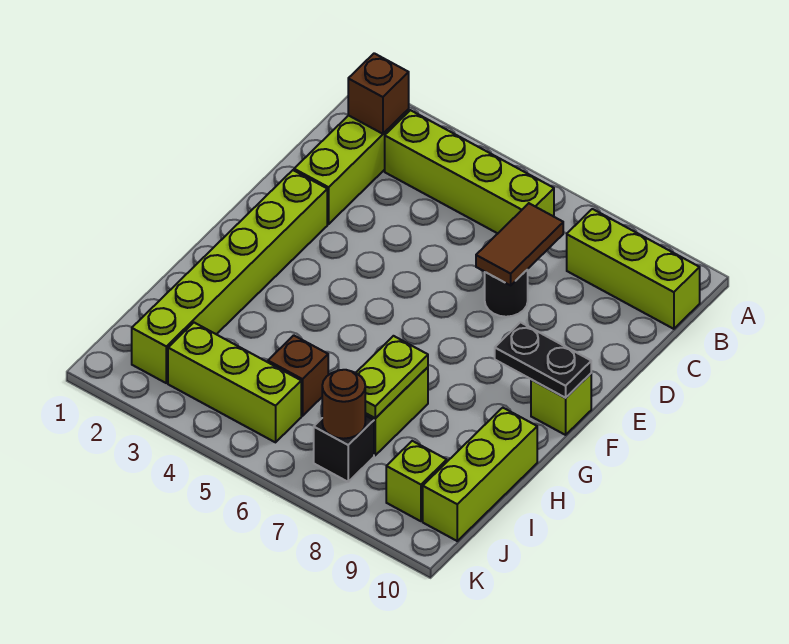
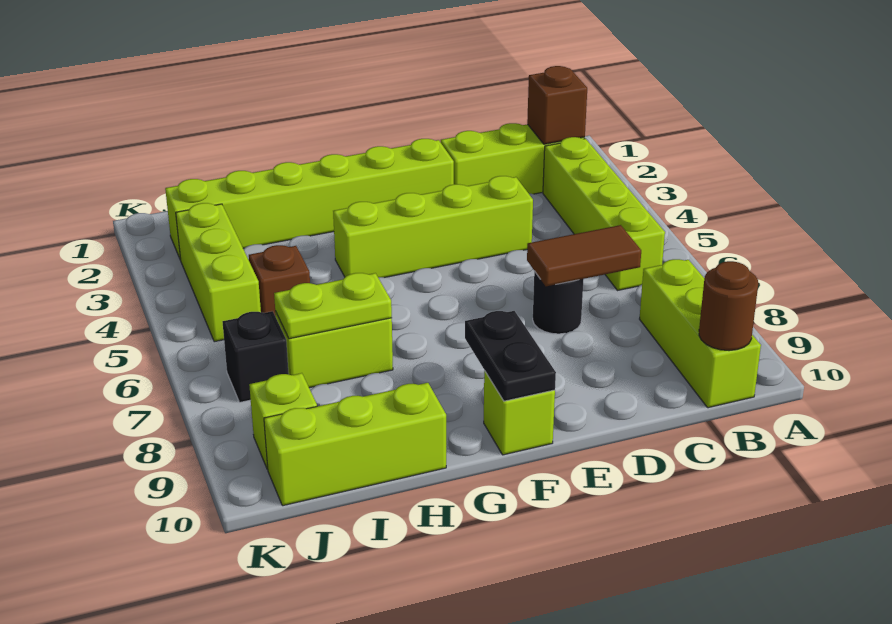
none -> lime 1x4 brick [333,176,533,278]
brown 1x1 round brick [322,370,365,439] -> brown 1x1 round brick moved to [699,261,758,351]

